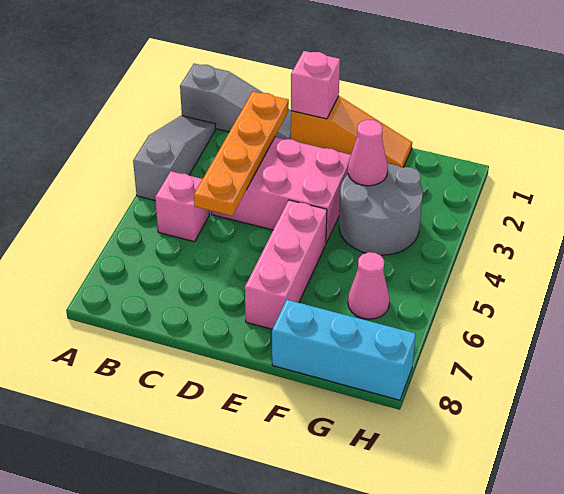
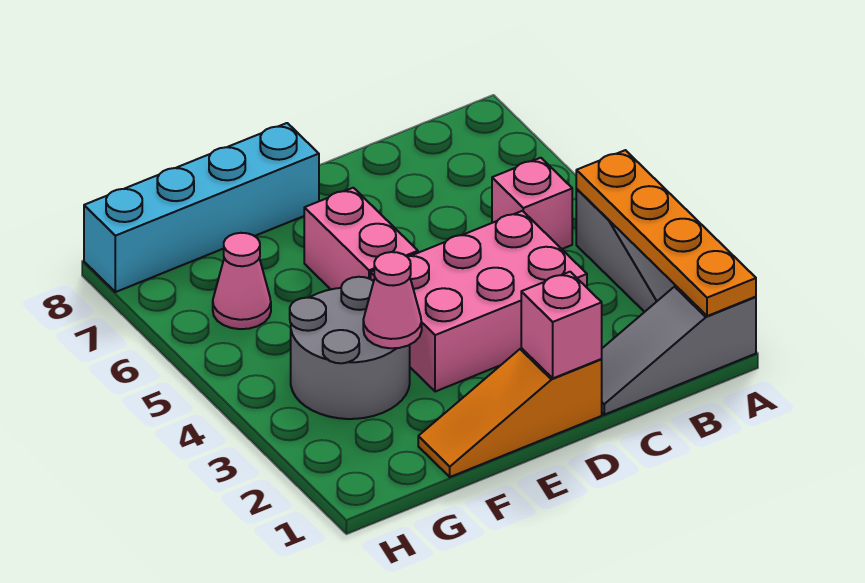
orange 1x4 plate [194,92,289,216] -> orange 1x4 plate moved to [576,150,756,316]
pink 1x3 brick [245,200,327,329] -> pink 1x2 brick [304,188,418,289]
cyan 1x3 brick [272,300,416,400] -> cyan 1x4 brick [84,123,319,292]

